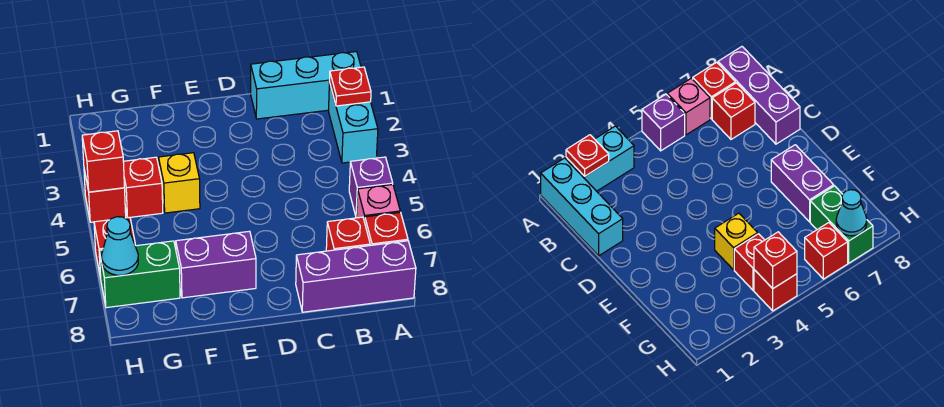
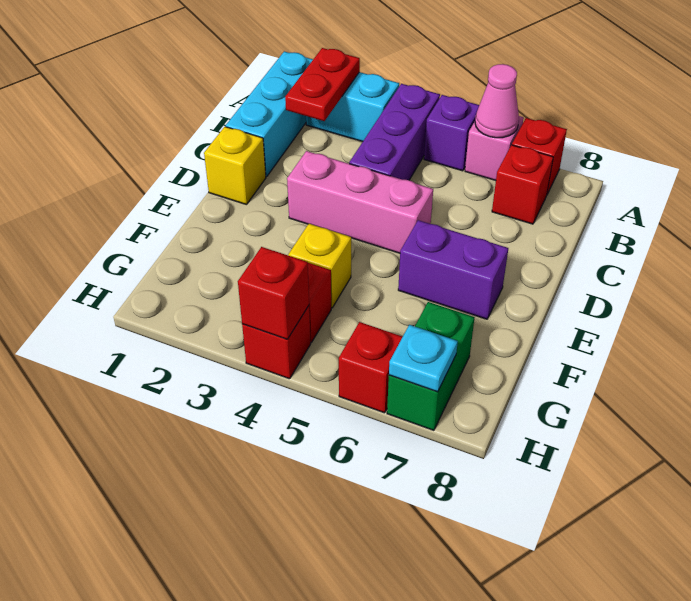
red 1x1 plate [330,67,371,106] -> red 1x2 plate [285,48,360,121]
none -> pink 1x1 cone [475,64,519,138]
purple 1x3 brick [296,241,416,312] -> purple 1x3 brick moved to [349,84,440,180]
none -> yellow 1x1 brick [204,127,266,205]
none -> pink 1x3 brick [287,151,433,253]
purple 1x2 brick [176,231,256,298] -> purple 1x2 brick turned to [398,220,508,319]
cyan 1x1 cone [102,217,138,275] -> cyan 1x1 plate [389,325,458,392]

